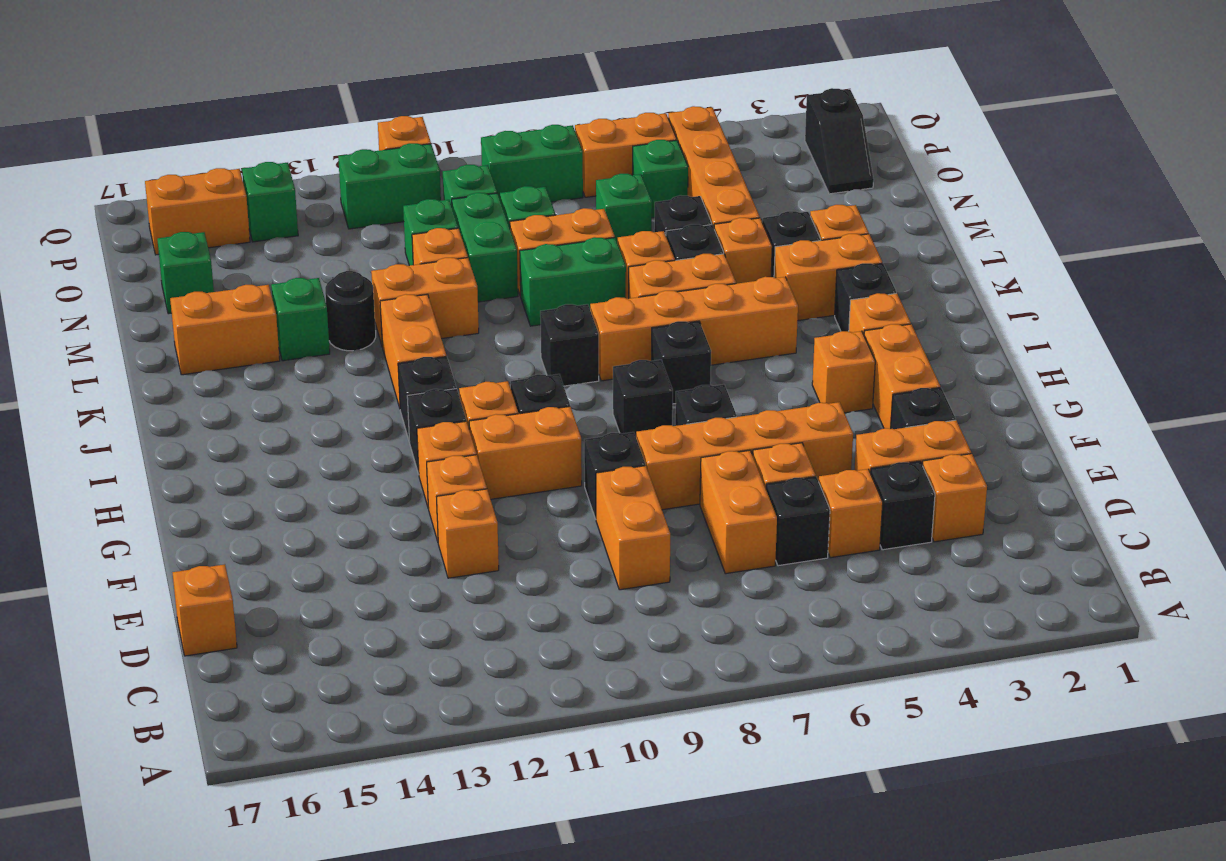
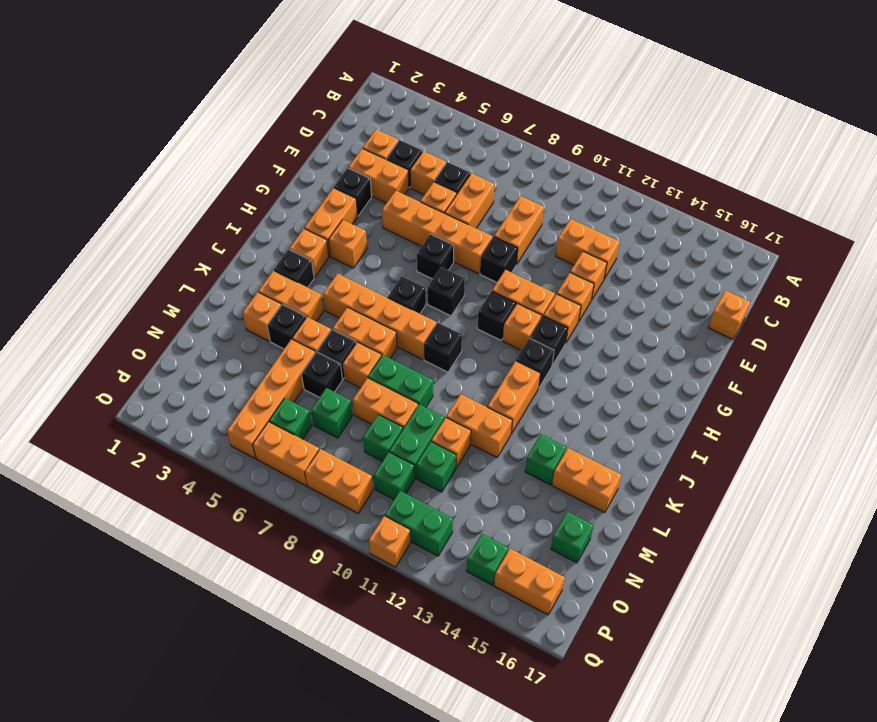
none -> orange 1x2 brick [556,219,620,279]
black 1x1 round brick [325,271,376,351] -> none
black 1x2 slope [805,88,874,194] -> none
green 1x2 brick [481,125,583,202] -> orange 1x2 brick [305,449,373,513]

